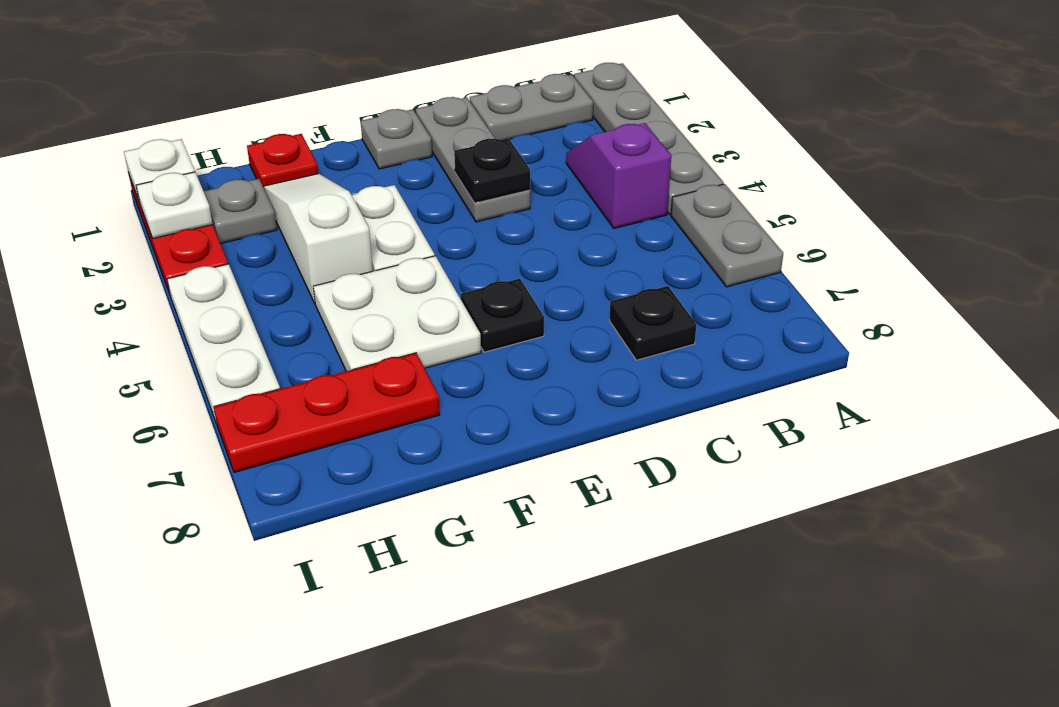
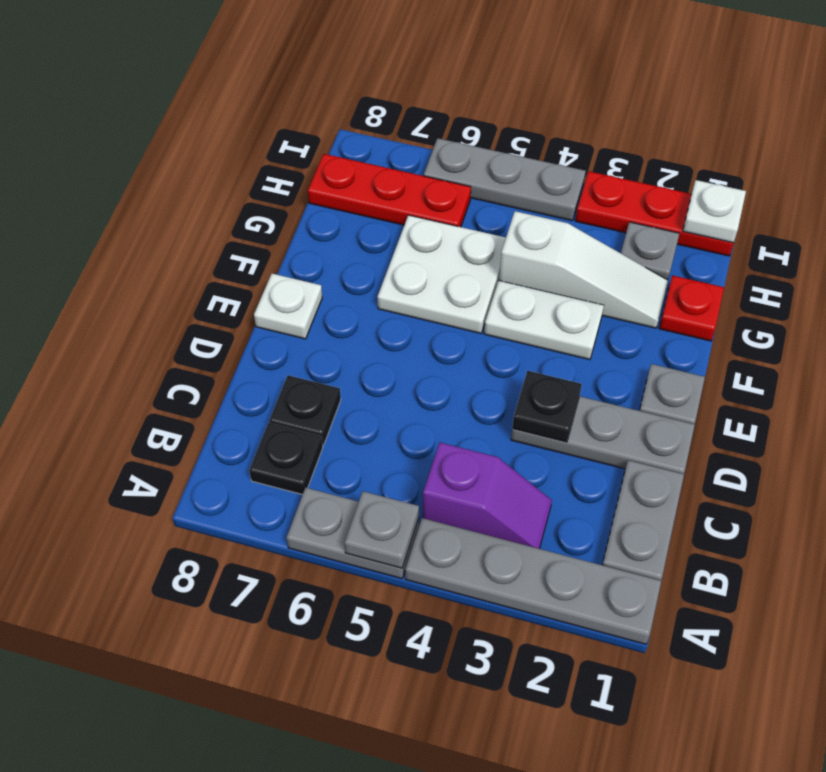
none -> grey 1x1 plate [344,491,419,568]
black 1x1 plate [461,279,544,352] -> black 1x1 plate moved to [249,423,323,495]
red 1x3 plate [214,353,440,472] -> red 1x3 plate turned to [308,154,471,227]
white 1x1 plate [136,172,213,238] -> white 1x1 plate moved to [254,274,322,339]
white 1x3 plate [167,264,280,424] -> grey 1x3 plate [424,138,586,221]

